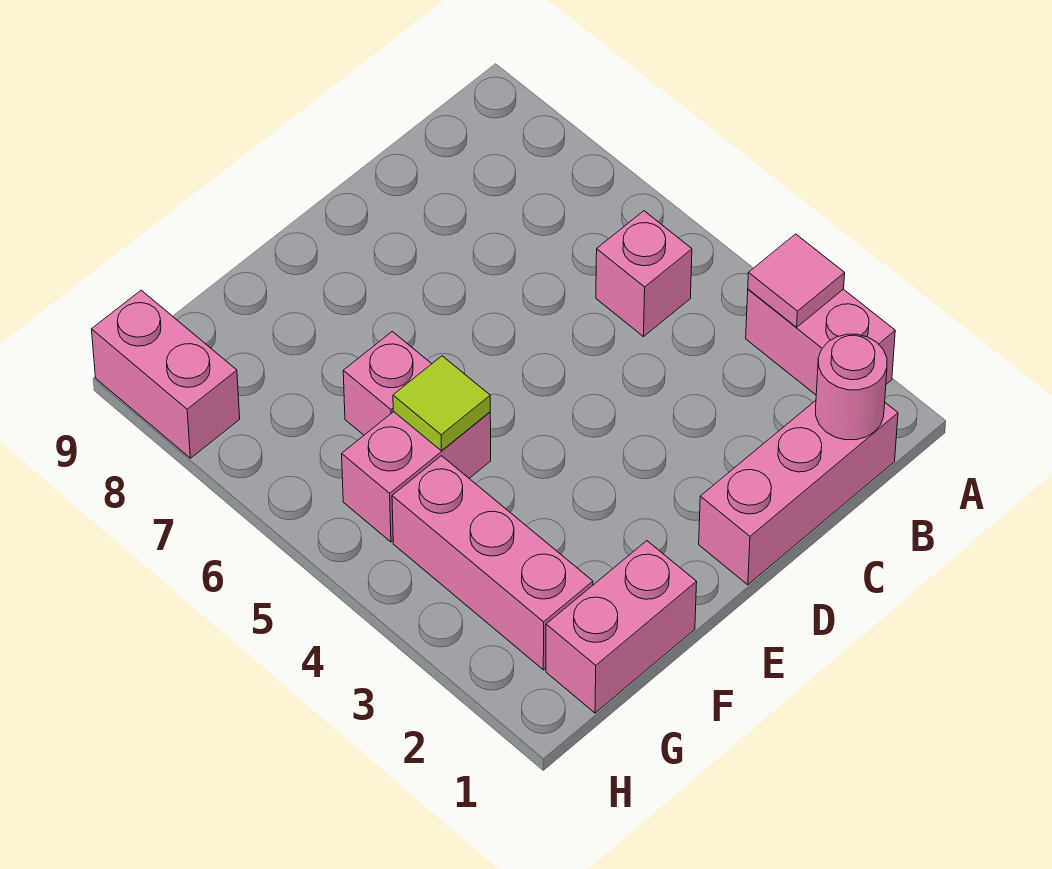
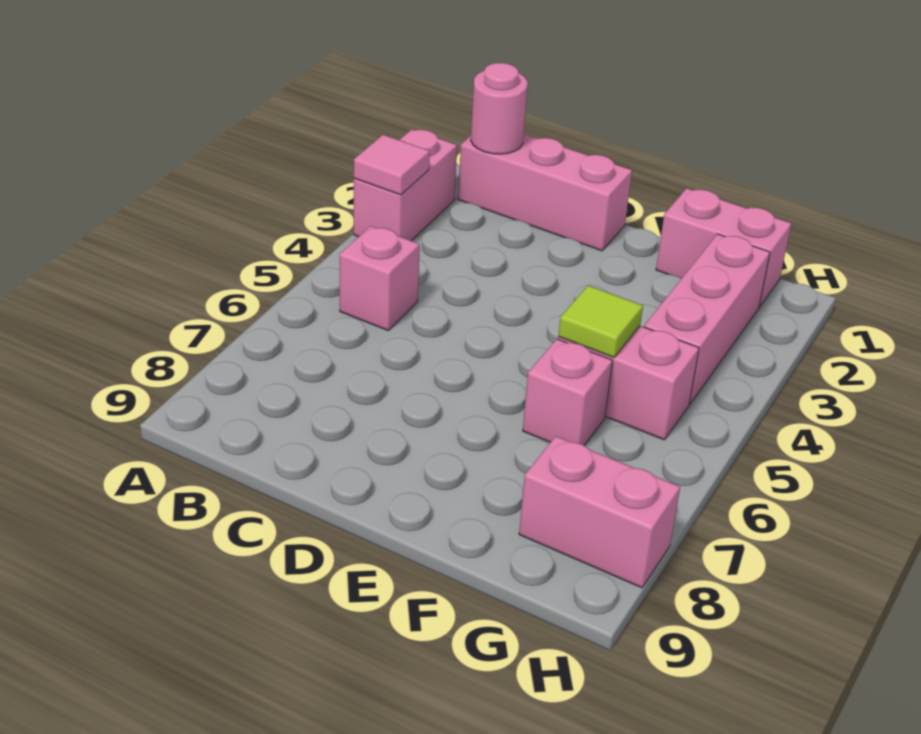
pink 1x2 brick [92,290,240,458] -> pink 1x2 brick turned to [519,436,680,588]

